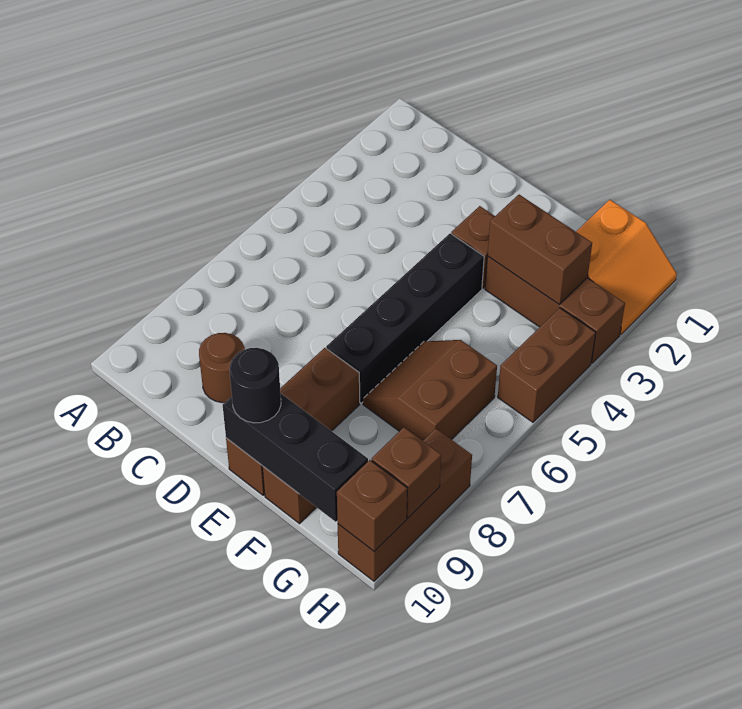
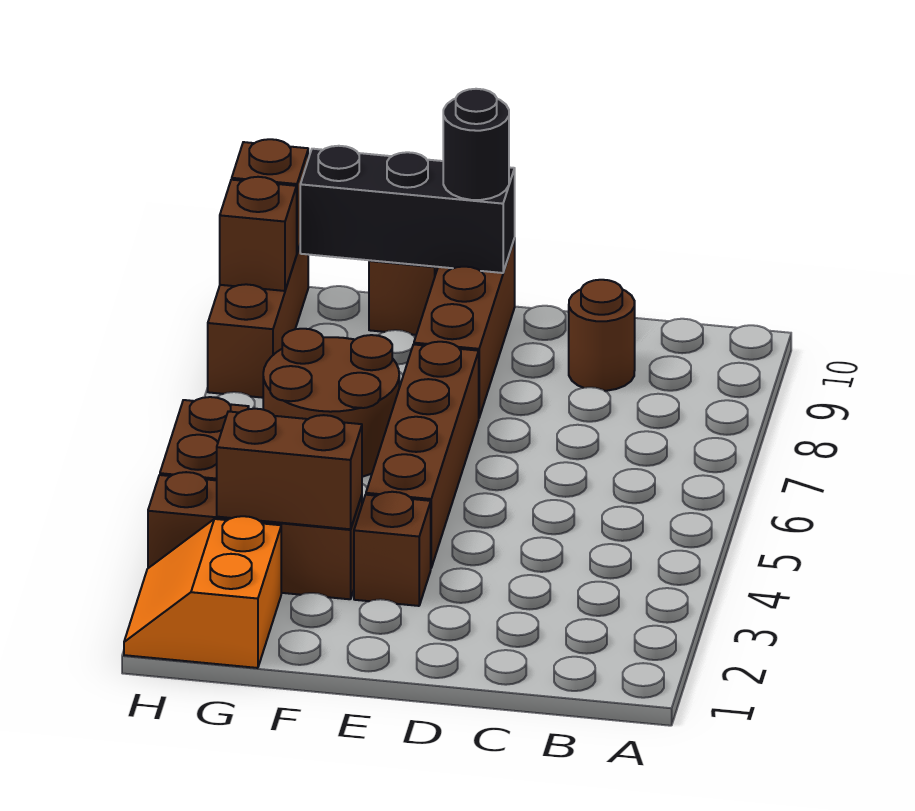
black 1x4 brick [326,233,484,403] -> brown 1x4 brick [366,342,479,568]
brown 2x2 slope [363,340,497,441] -> brown 2x2 round brick [263,329,399,477]

